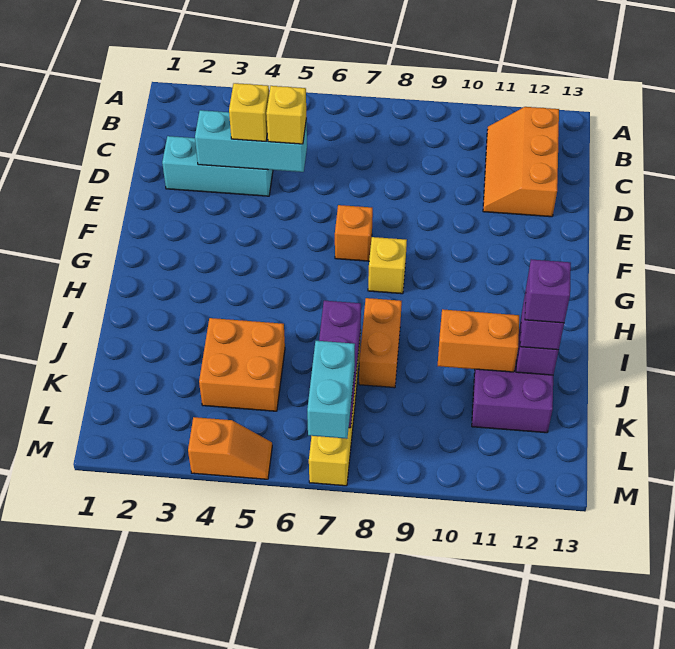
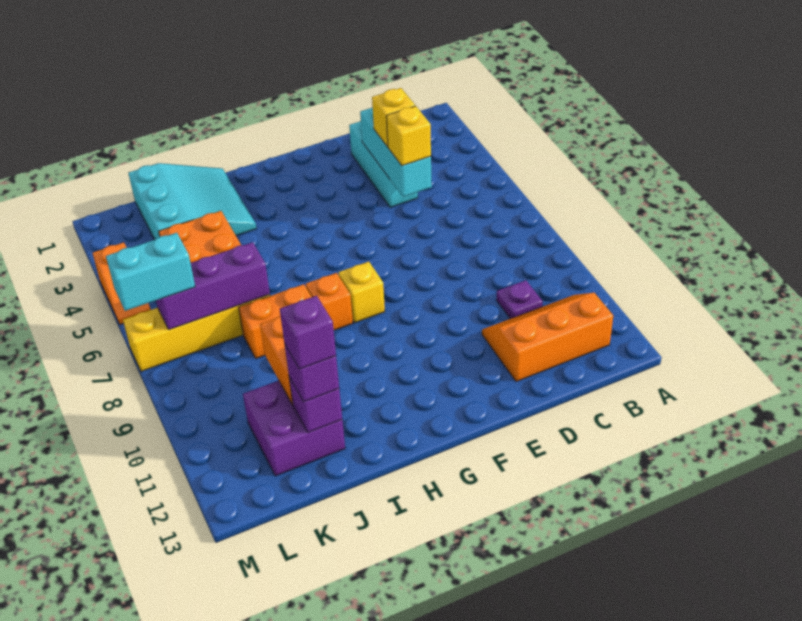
none -> purple 1x1 plate [496,280,543,319]
orange 1x1 brick [335,205,373,261] -> orange 1x1 brick moved to [306,273,353,330]
none -> cyan 3x3 slope [129,163,257,240]

